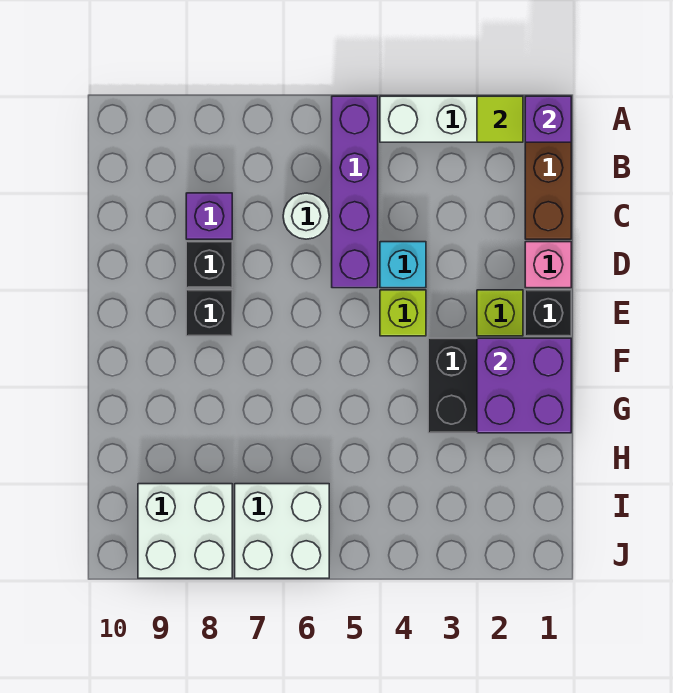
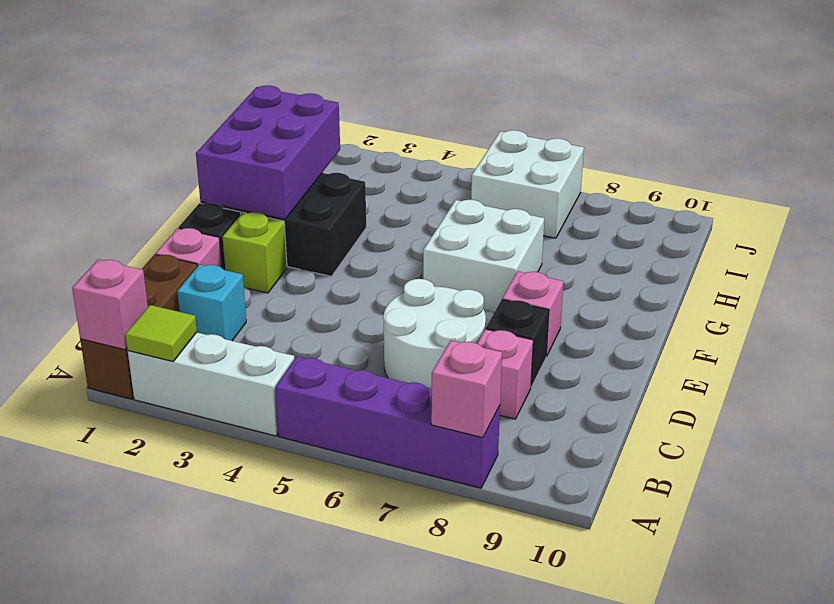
purple 1x1 brick [525,96,571,142] -> pink 1x1 brick [72,260,148,350]
purple 1x4 brick [332,96,378,288] -> purple 1x4 brick turned to [275,357,500,488]
none -> pink 1x1 brick [431,340,502,438]
white 1x1 round brick [283,193,329,239] -> white 2x2 round brick [383,279,486,389]
purple 1x1 brick [186,193,232,239] -> pink 1x1 brick [477,329,533,419]
cyan 1x1 brick [380,242,426,288] -> cyan 1x1 brick moved to [177,265,246,341]
lime 1x1 brick [380,290,426,336] -> none
black 1x1 brick [186,290,232,336] -> pink 1x1 brick [502,271,564,357]
purple 2x2 brick [477,338,571,433] -> purple 2x3 brick [196,85,340,219]
white 2x2 brick [138,484,232,578] -> white 2x2 brick moved to [423,199,544,313]

